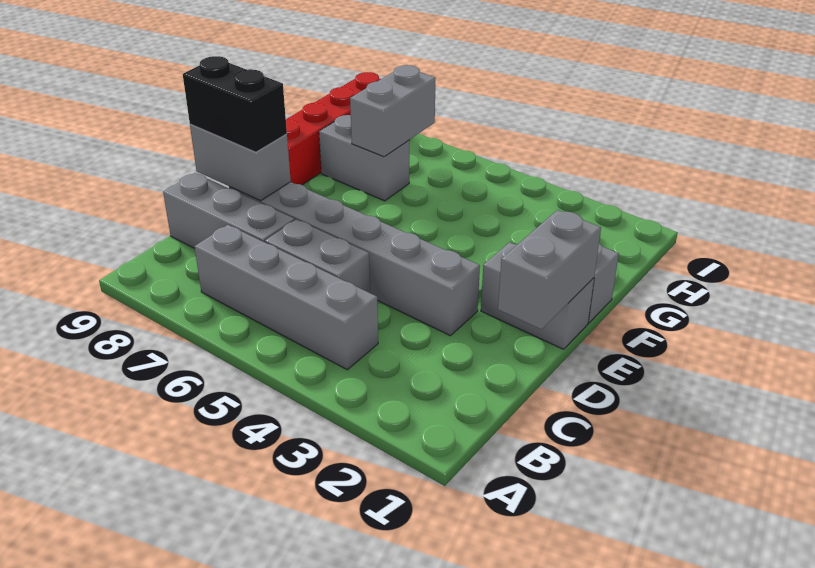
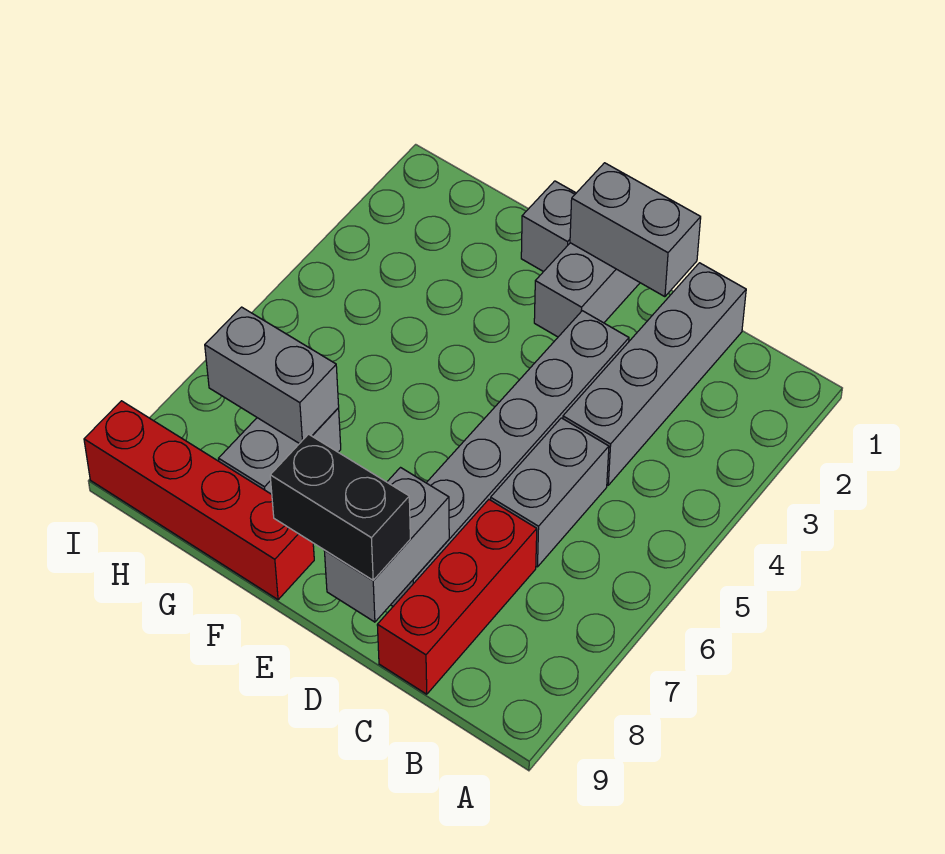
grey 1x4 brick [194,225,378,370] -> grey 1x4 brick moved to [563,263,746,485]
grey 1x3 brick [163,173,294,248] -> red 1x3 brick [377,500,537,694]
black 1x2 brick [183,56,287,152] -> black 1x2 brick turned to [270,434,410,580]

